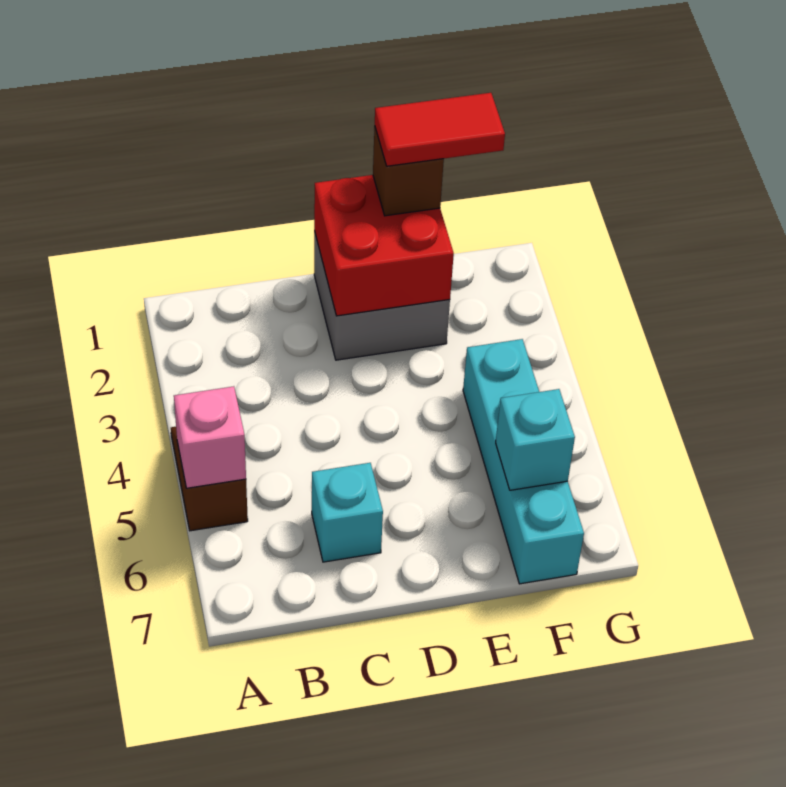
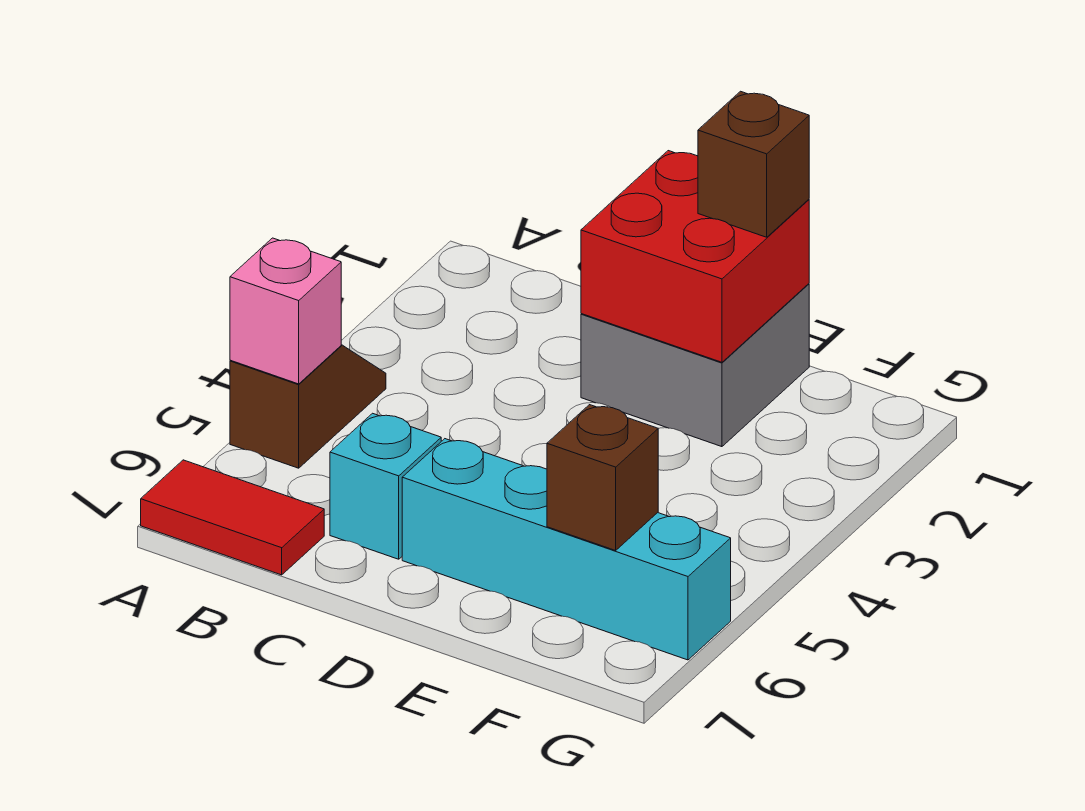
red 1x2 tile [375,93,505,166] -> red 1x2 tile moved to [141,460,324,575]
cyan 1x4 brick [463,339,584,584] -> cyan 1x4 brick turned to [402,439,731,660]
cyan 1x1 brick [496,389,575,490] -> brown 1x1 brick [547,405,658,550]

